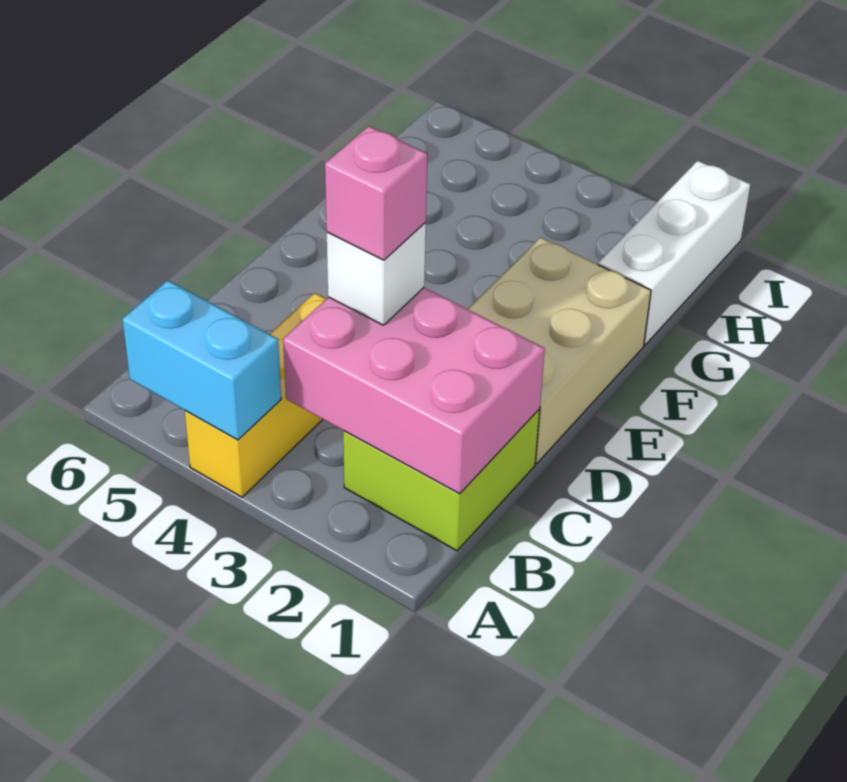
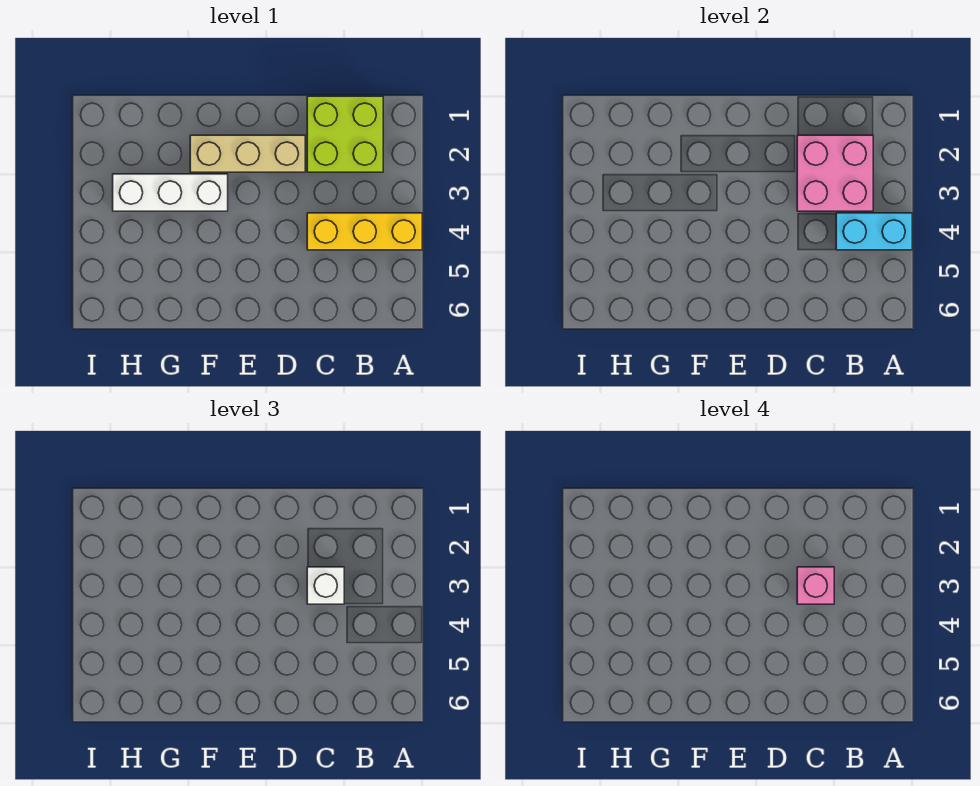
cyan 1x2 brick [122,281,281,440] -> cyan 1x2 brick turned to [836,213,912,250]
pink 2x3 brick [283,288,545,494] -> pink 2x2 brick [797,135,873,211]
tan 2x3 brick [468,238,651,464] -> tan 1x3 brick [190,135,305,172]
white 1x3 brick [598,161,750,345] -> white 1x3 brick moved to [113,174,228,211]

